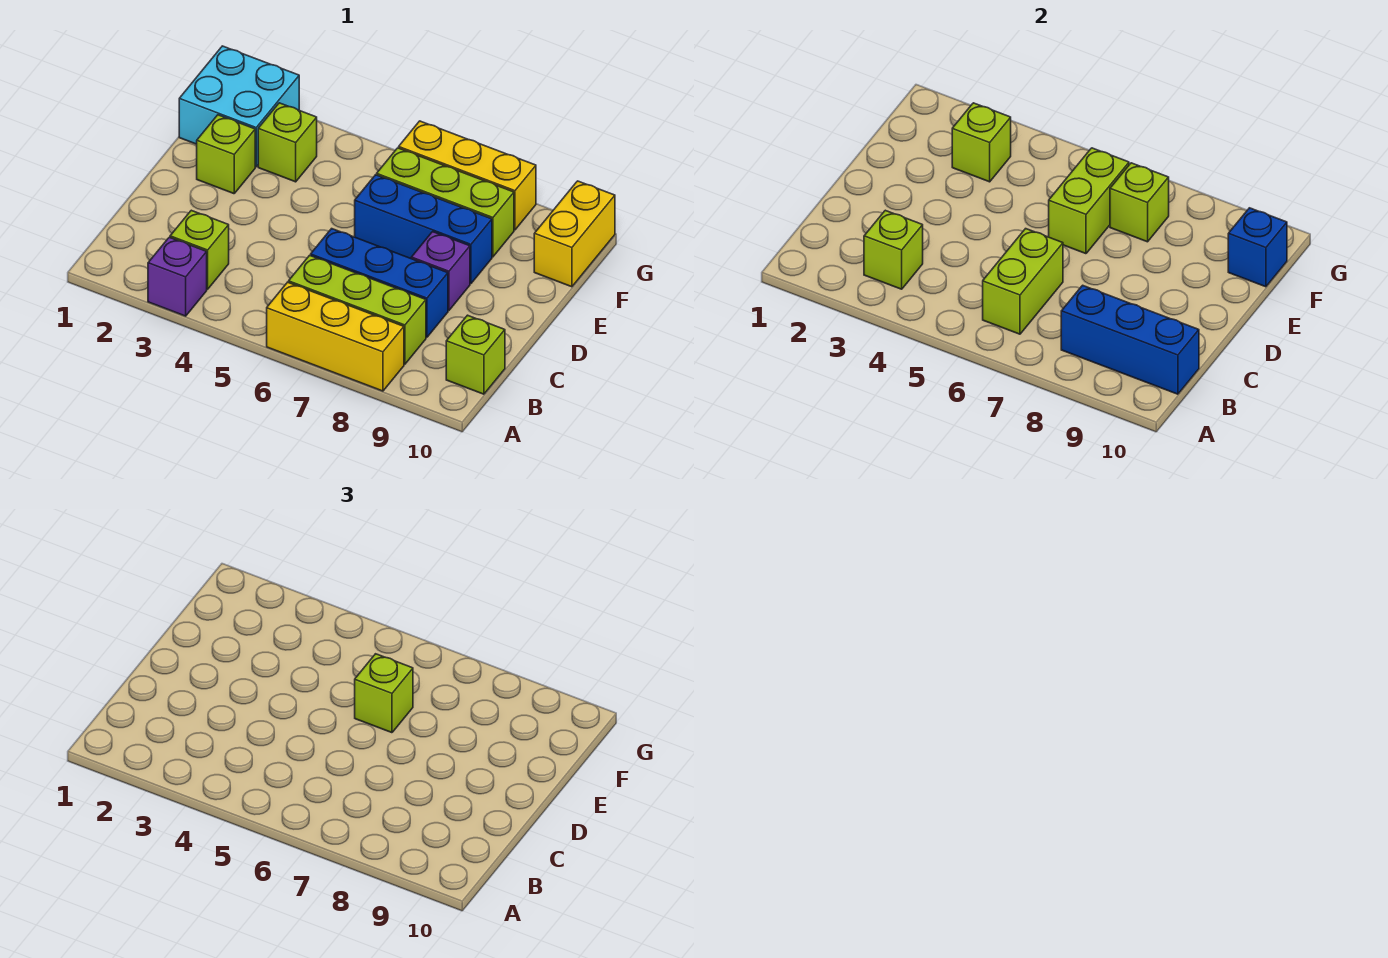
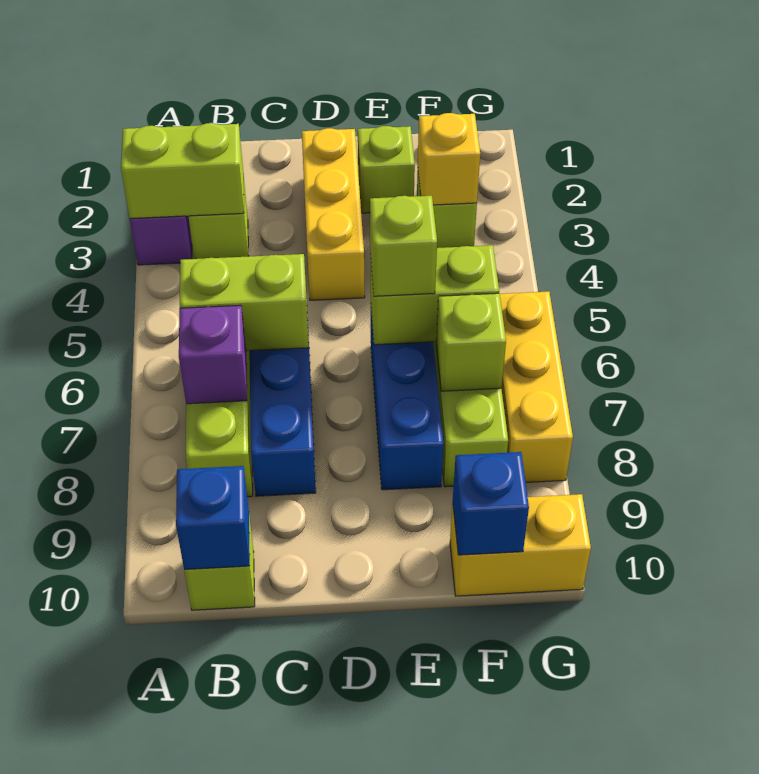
yellow 1x3 brick [267,282,404,391] -> yellow 1x3 brick moved to [302,128,365,300]
lime 1x1 brick [864,210,923,289] -> lime 1x2 brick [121,123,244,219]
blue 1x3 brick [1061,285,1199,394] -> blue 1x1 brick [176,466,250,569]
purple 1x1 brick [411,232,470,310] -> purple 1x1 brick moved to [179,305,247,404]
cyan 2x2 brick [179,46,299,167] -> none
lime 1x1 brick [952,103,1011,182] -> yellow 1x1 brick [418,113,480,205]

